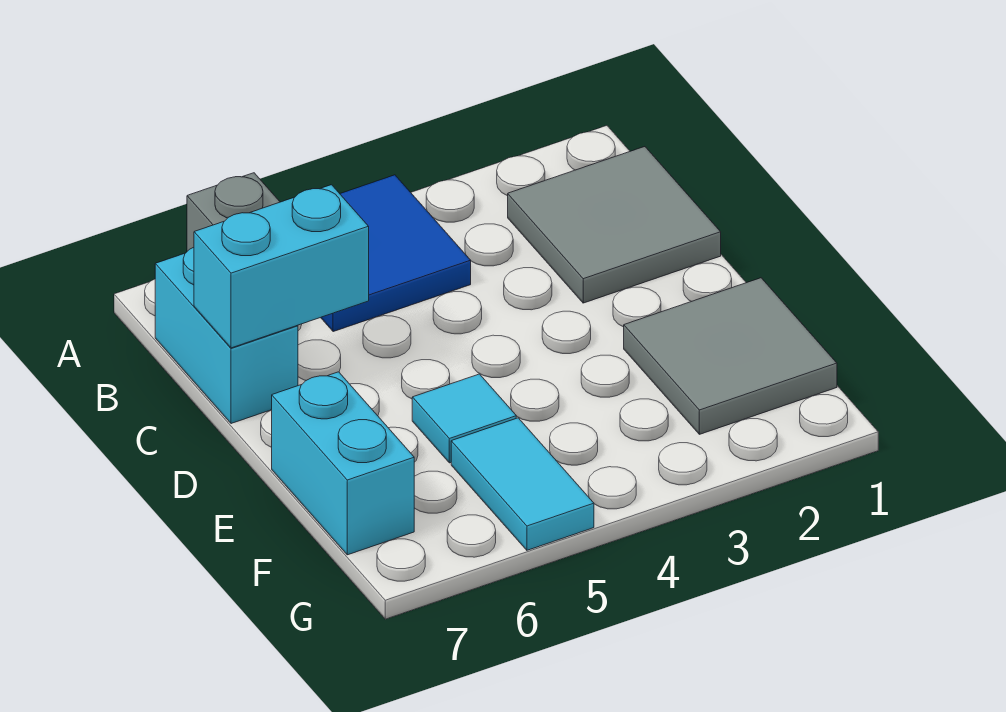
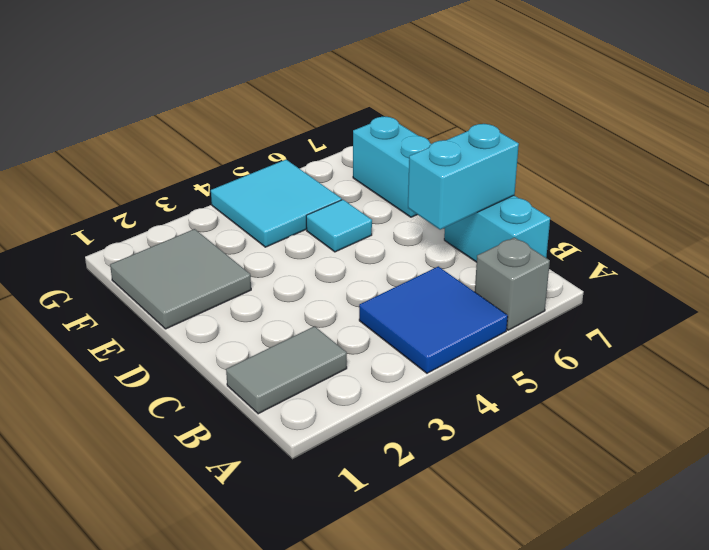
grey 2x2 tile [508,147,721,303] -> grey 1x2 tile [226,326,347,414]
cyan 1x2 tile [451,418,594,550] -> cyan 2x2 tile [211,160,342,247]

